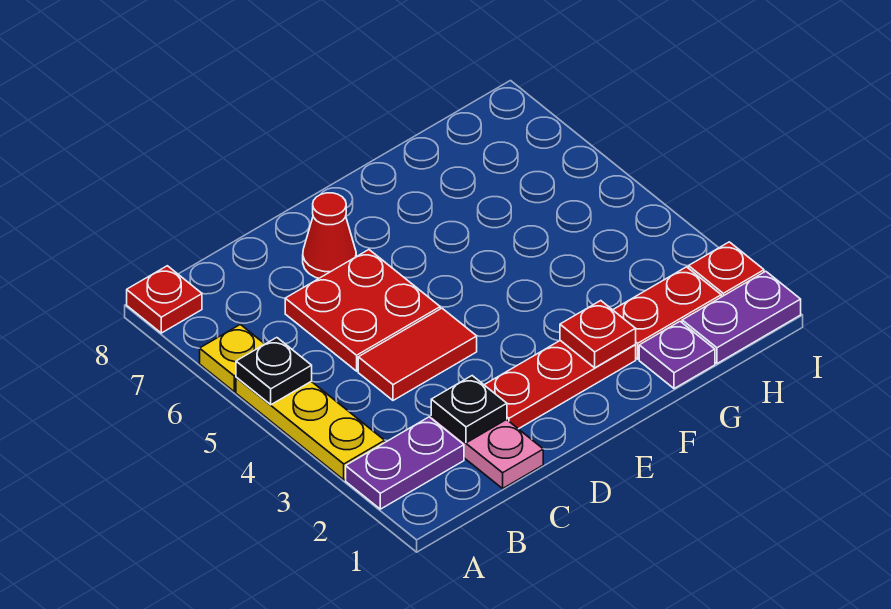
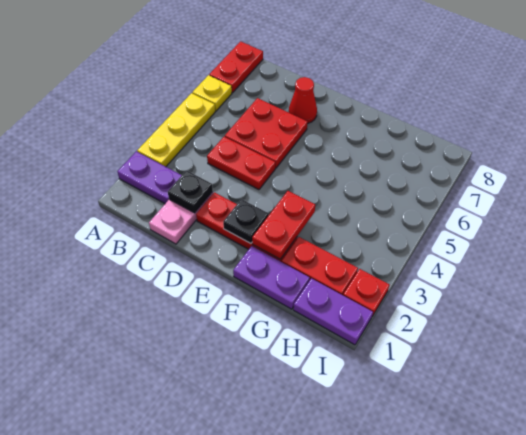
black 1x1 plate [236,338,312,405] -> black 1x1 plate moved to [223,199,269,244]
red 1x1 plate [127,266,202,333] -> red 1x2 plate [209,41,263,93]
red 1x2 tile [358,308,477,400] -> red 1x2 plate [207,137,275,190]
red 1x1 plate [560,301,636,368] -> red 1x2 plate [252,191,315,259]
purple 1x1 plate [639,321,715,389] -> purple 1x2 plate [233,246,310,309]

